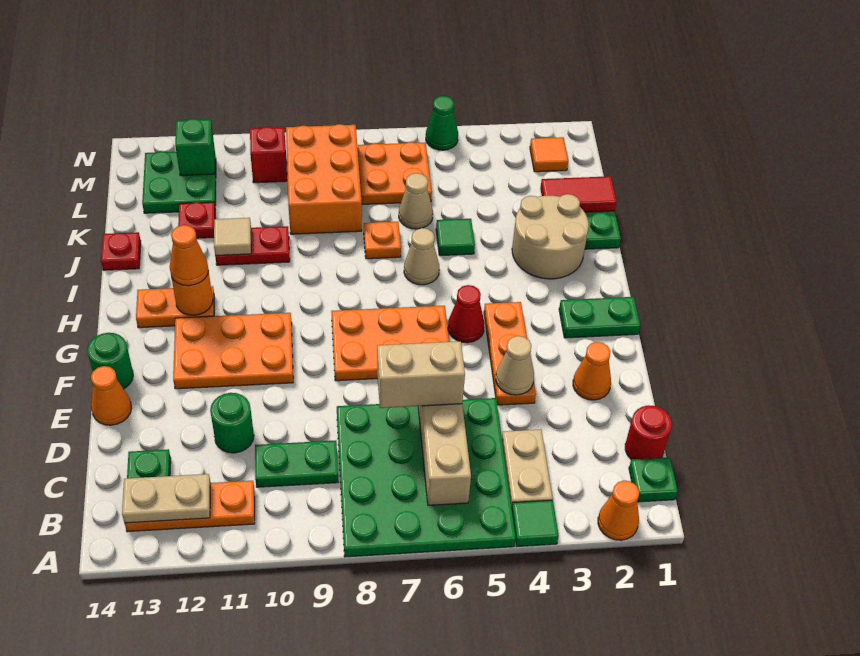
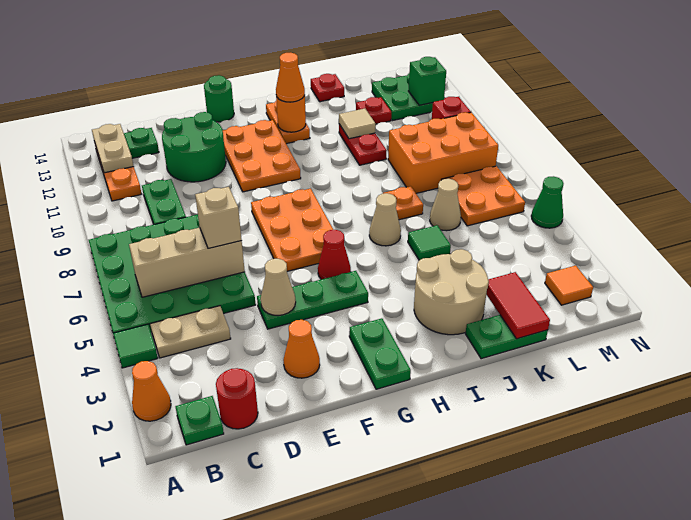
tan 1x2 brick [377,341,465,408] -> tan 1x1 brick [195,187,242,249]
green 1x1 round brick [210,393,254,453] -> green 2x2 round brick [162,112,226,182]
orange 1x3 plate [484,302,536,405] -> green 1x3 plate [257,271,368,329]
orange 1x1 cone [91,366,132,425] -> none

